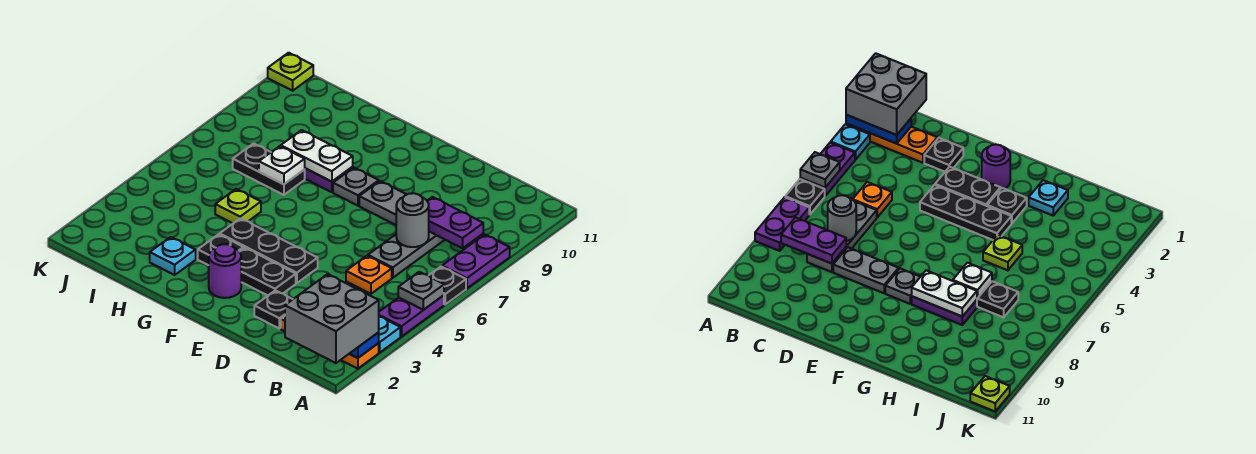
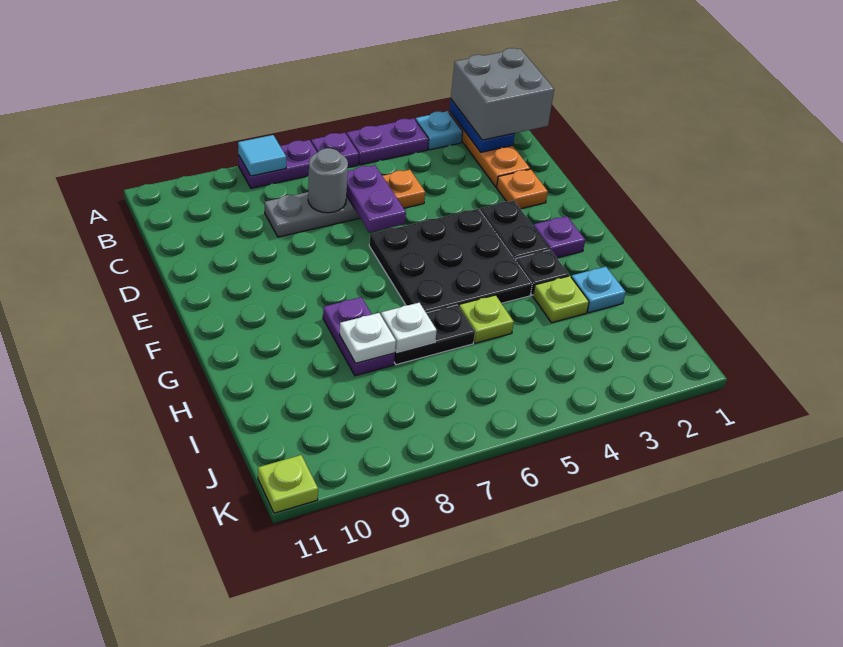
grey 1x1 plate [398,272,444,310] -> none
black 1x1 plate [429,267,466,304] -> purple 1x1 plate [311,133,359,167]
none -> cyan 1x1 tile [238,135,286,176]
purple 1x2 plate [427,197,483,248] -> purple 1x2 plate moved to [346,165,406,232]
black 1x1 plate [254,290,293,328] -> orange 1x1 plate [497,169,548,209]
grey 1x2 plate [359,181,407,225] -> none
black 1x3 plate [220,218,318,283] -> black 3x3 plate [369,209,532,313]
purple 1x1 round brick [209,244,241,298] -> purple 1x1 plate [533,216,585,258]
grey 1x1 plate [333,168,379,206] -> none
white 1x2 plate [281,130,353,182] -> white 1x1 plate [340,313,396,363]
none -> lime 1x1 plate [533,276,589,323]
black 1x2 plate [233,143,305,195] -> black 1x2 plate turned to [394,305,475,365]

